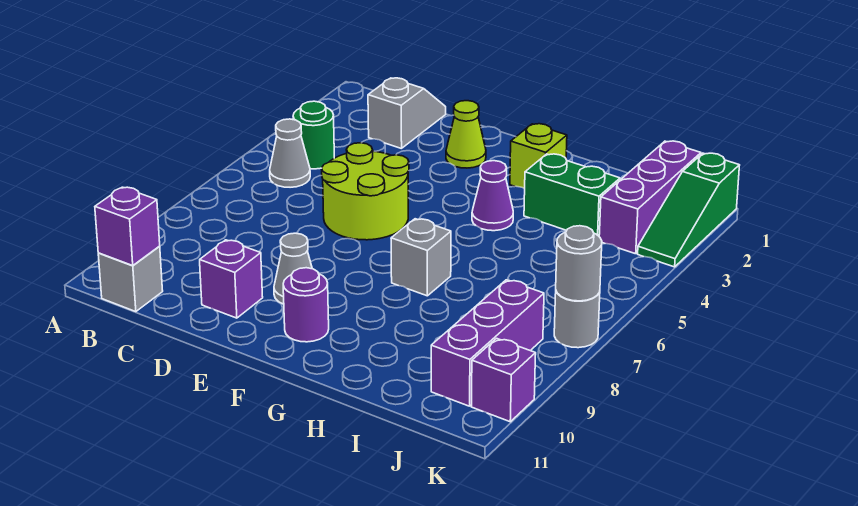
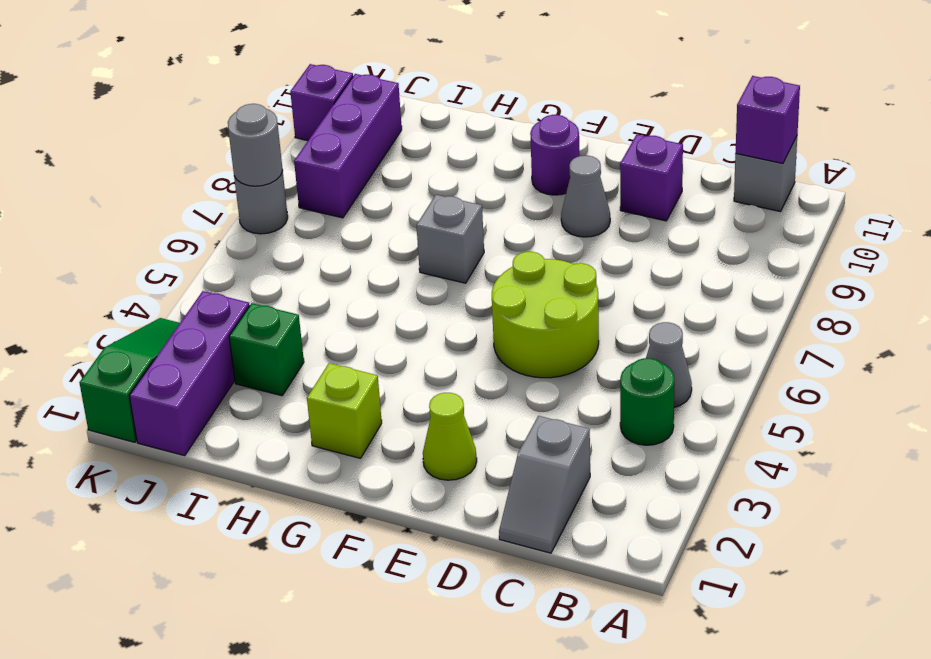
purple 1x1 cone [472,161,513,231] -> none
green 1x2 brick [524,154,620,236] -> green 1x1 brick [229,303,304,396]

